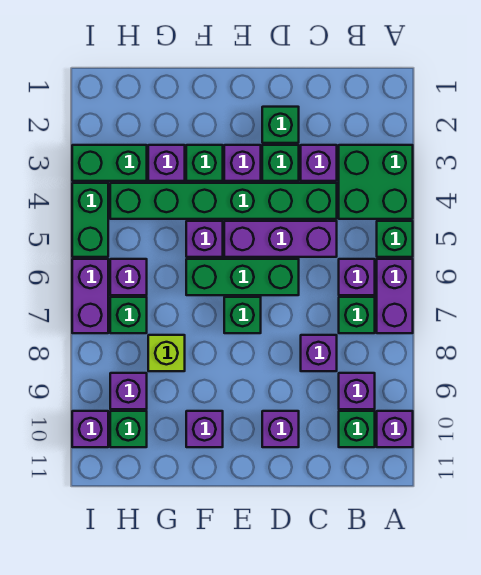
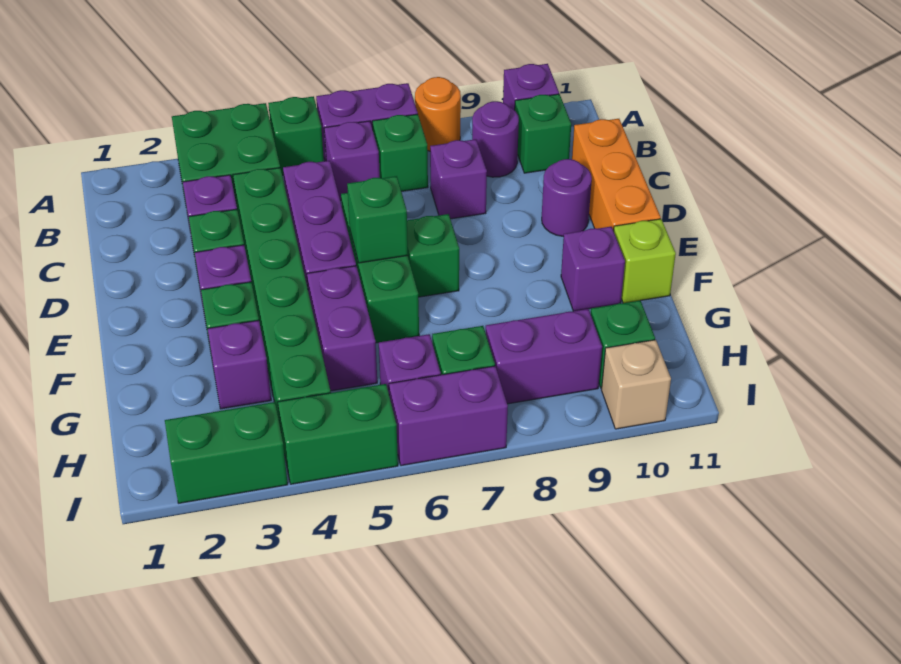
none -> orange 1x1 round brick [415,77,461,151]
purple 1x1 brick [339,373,375,409] -> purple 1x1 round brick [472,101,519,177]
none -> orange 1x3 brick [572,119,661,231]
green 1x1 brick [262,107,299,143] -> green 1x1 brick moved to [347,176,408,263]
purple 1x1 brick [262,411,299,447] -> purple 1x1 round brick [542,159,592,237]
purple 1x1 brick [186,221,223,257] -> purple 1x2 brick [307,266,377,391]
lime 1x1 brick [148,335,185,371] -> lime 1x1 brick moved to [614,219,676,303]
green 1x2 brick [72,145,147,181] -> green 1x2 brick turned to [165,402,288,503]
purple 1x1 brick [110,373,147,409] -> purple 1x2 brick [486,309,602,404]
purple 1x1 brick [72,411,108,447] -> tan 1x1 brick [602,340,671,429]

